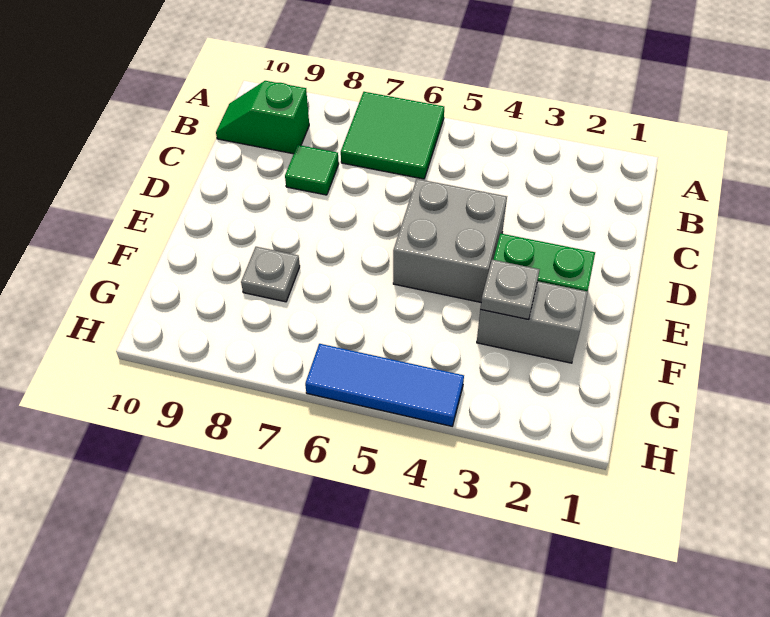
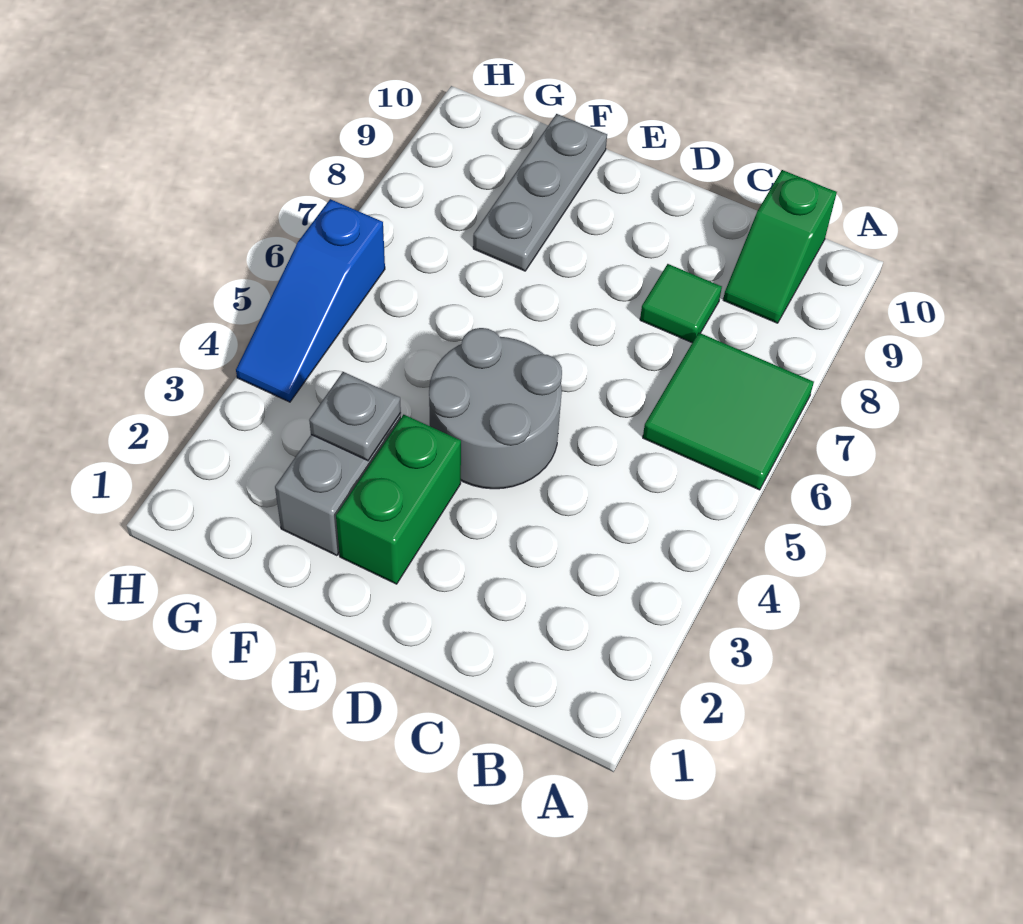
green 1x2 slope [216,81,309,154] -> green 1x2 slope turned to [723,170,837,323]
grey 2x2 brick [393,179,507,302] -> grey 2x2 round brick [429,328,562,489]
grey 1x1 plate [241,247,300,302] -> grey 1x3 plate [473,114,607,271]
blue 1x3 tile [305,344,464,426] -> blue 1x3 slope [236,199,385,402]

